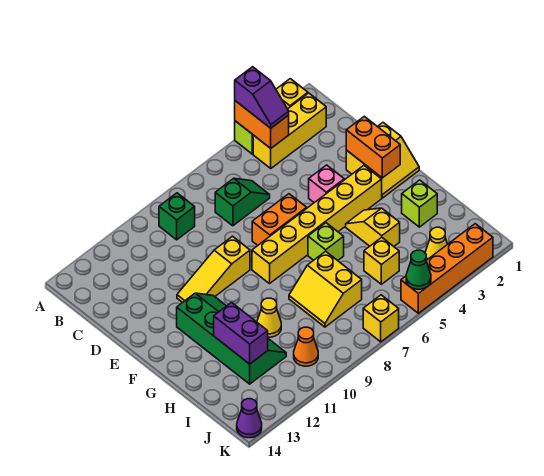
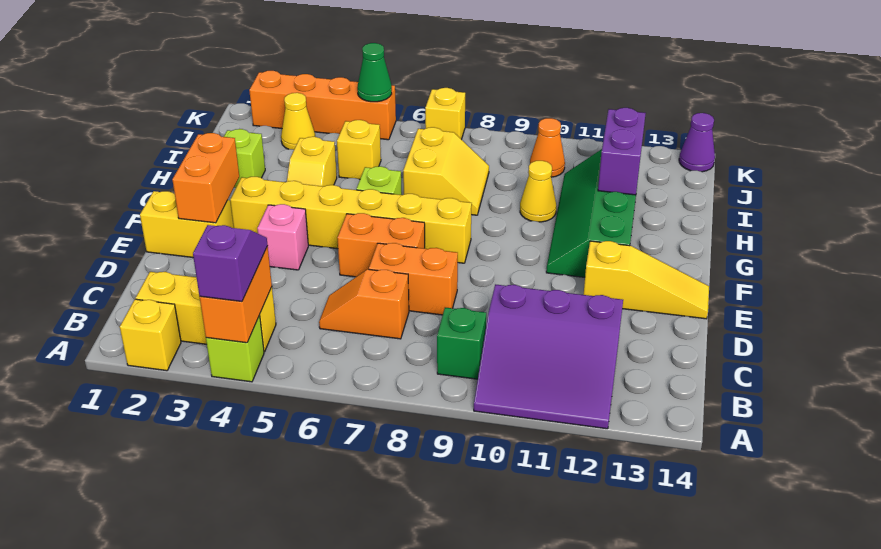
none -> purple 3x3 slope [474,284,623,429]
green 1x2 slope [215,178,270,226] -> orange 1x2 slope [319,269,409,339]
none -> orange 1x2 brick [369,243,458,315]
yellow 1x3 slope [177,236,250,303] -> yellow 1x3 slope moved to [584,241,709,319]

